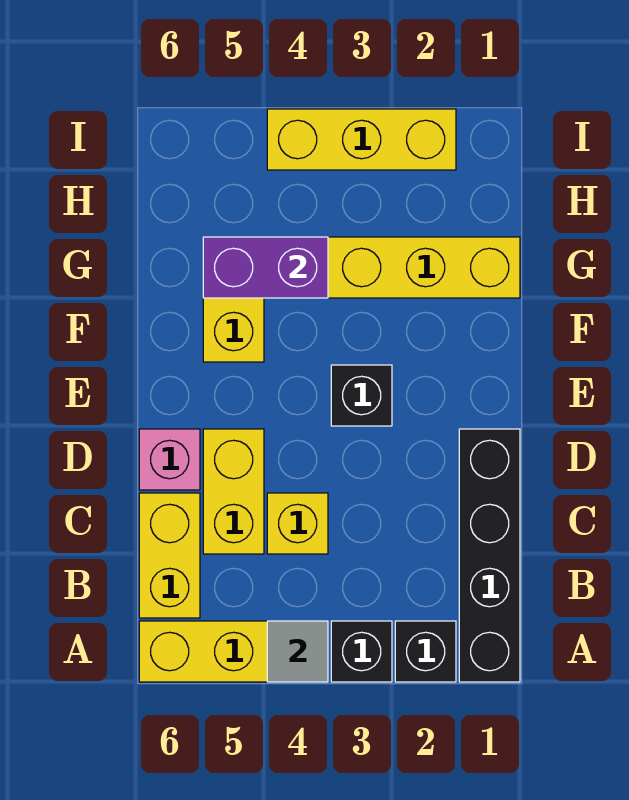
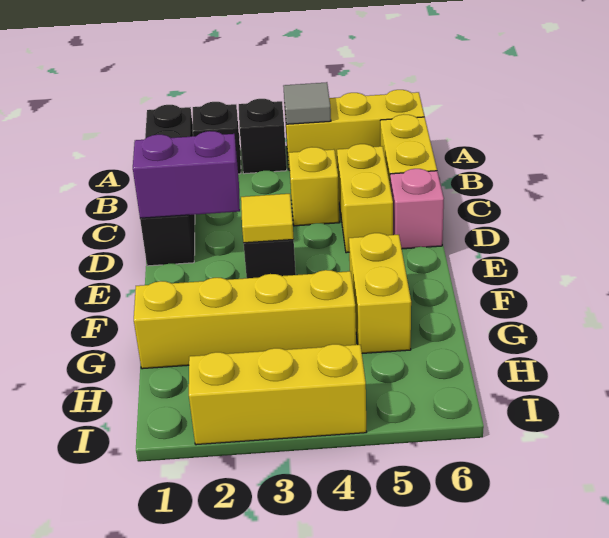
none -> yellow 1x1 tile [241,194,294,243]
purple 1x2 brick [203,237,328,298] -> purple 1x2 brick moved to [133,131,240,218]

